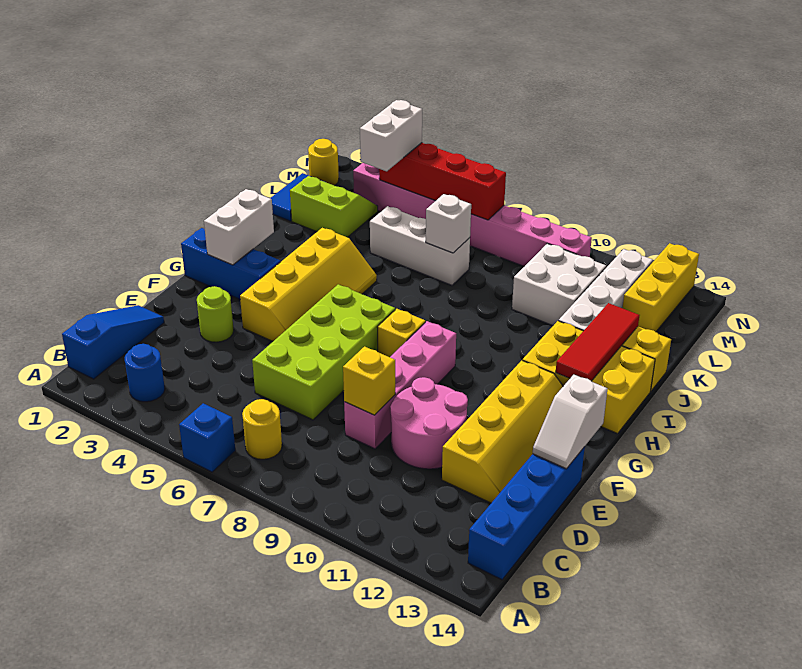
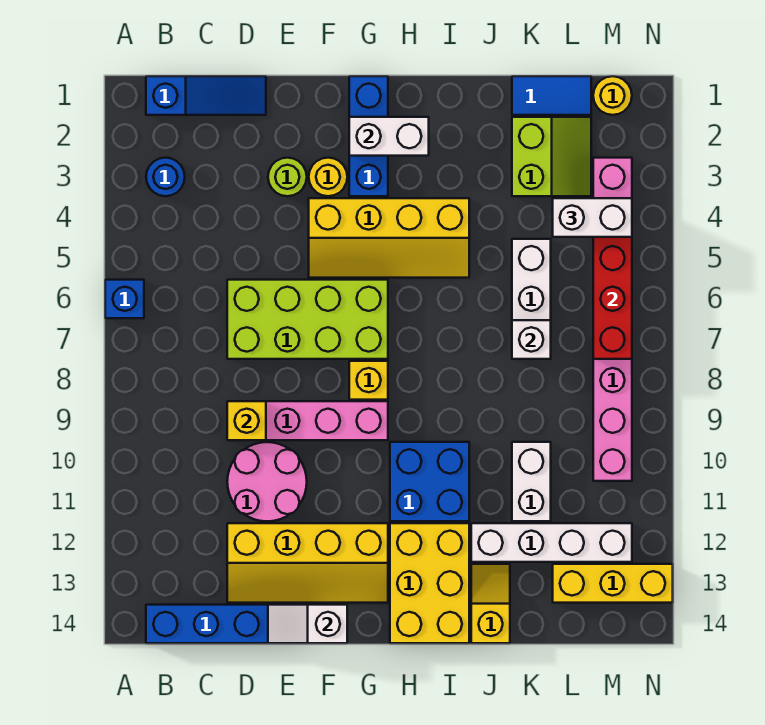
yellow 1x1 round brick [242,399,282,459] -> yellow 1x1 round brick moved to [309,158,347,196]
none -> blue 2x2 brick [390,442,469,521]
red 1x3 tile [556,303,640,381] -> none
white 2x2 brick [512,244,606,326] -> white 1x2 brick [512,442,551,521]

